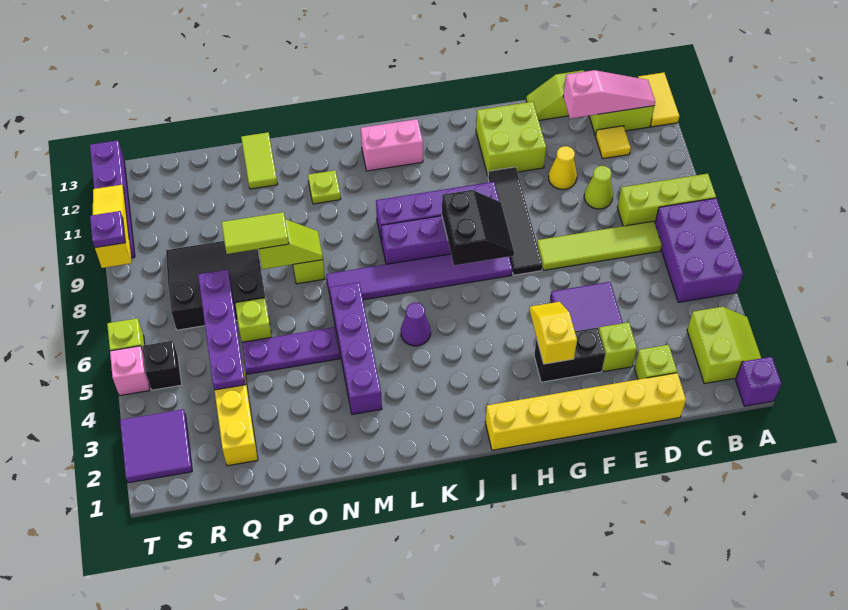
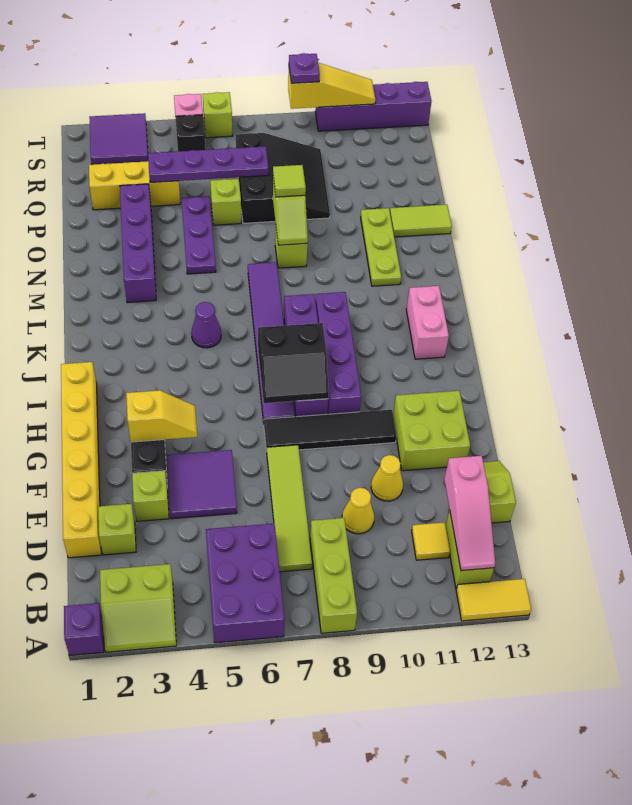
purple 2x3 brick [655,198,743,302] -> purple 2x3 brick turned to [206,523,285,643]
lime 1x1 cone [584,166,613,209] -> yellow 1x1 cone [342,488,374,534]
purple 1x4 brick [330,283,382,414] -> purple 1x4 brick turned to [120,184,156,303]
lime 1x1 plate [308,170,341,204] -> lime 1x3 plate [361,208,401,286]
lime 1x2 tile [222,212,289,254] -> lime 1x1 tile [273,165,306,197]

